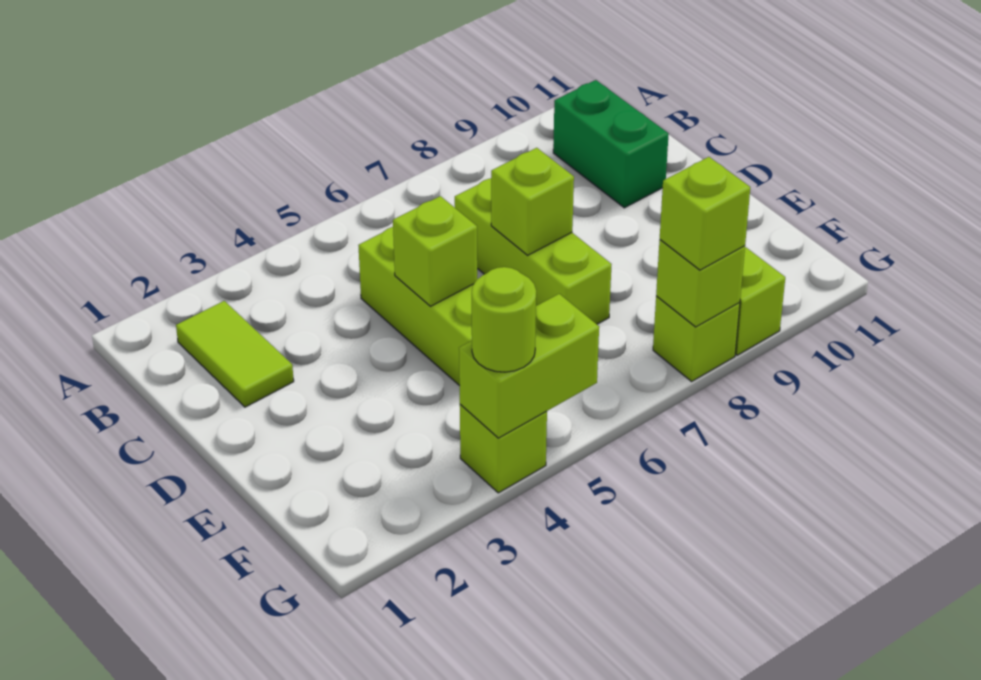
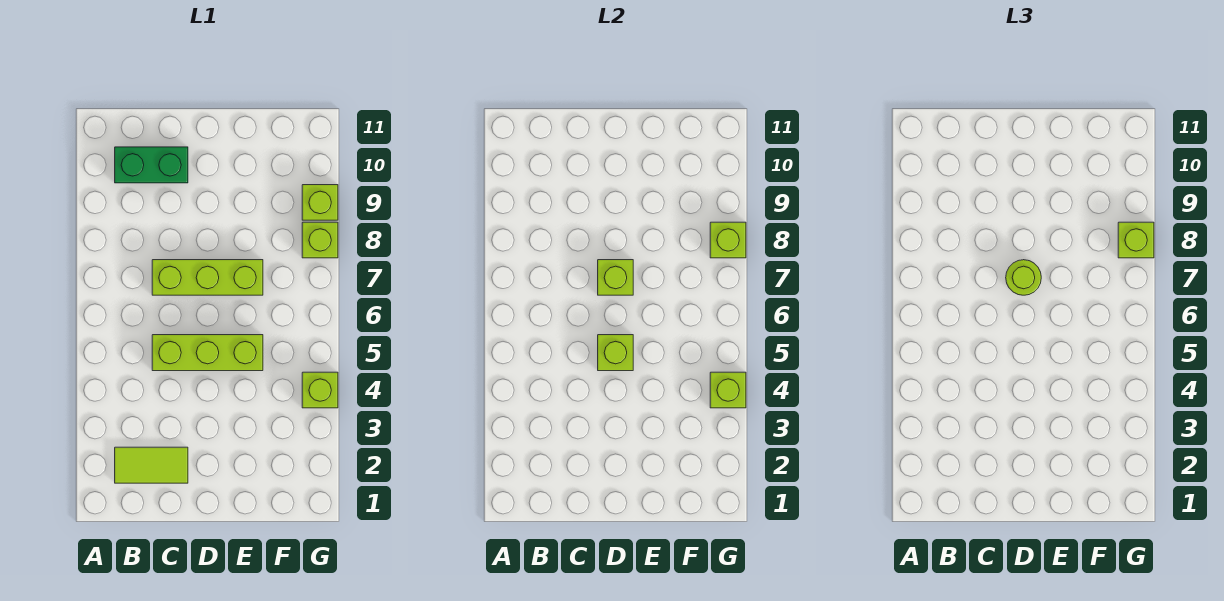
lime 1x2 brick [459,294,599,438] -> lime 1x1 brick [710,372,746,408]
lime 1x1 round brick [472,267,536,372] -> lime 1x1 round brick moved to [1006,260,1041,295]

